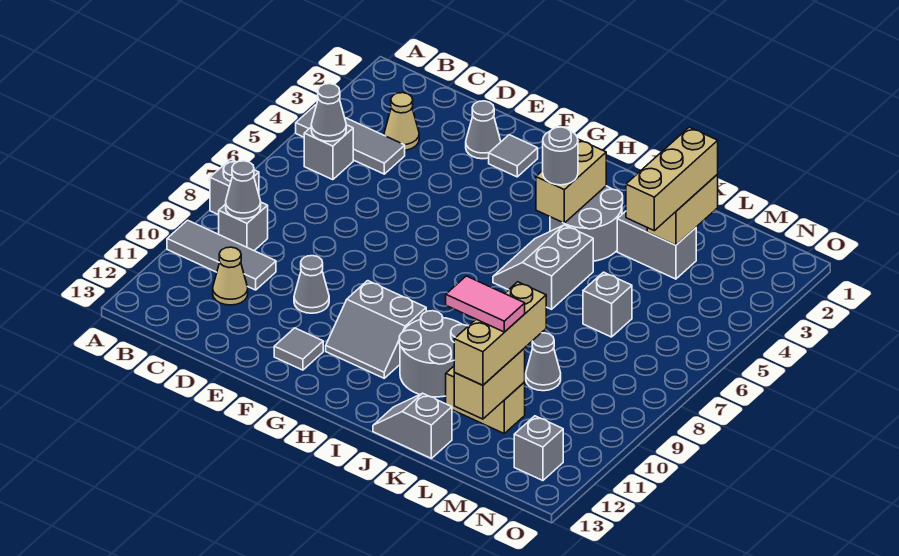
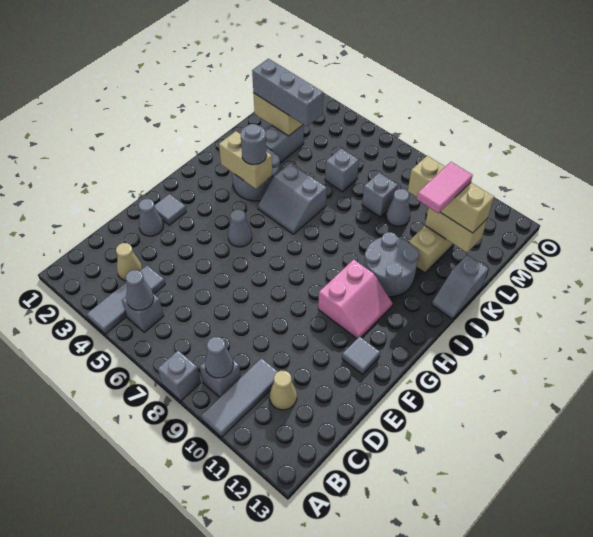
grey 1x1 cone [294,256,329,313] -> grey 1x1 cone moved to [228,209,252,247]
grey 2x2 slope [326,281,426,378] -> pink 2x2 slope [318,259,393,338]
tan 1x3 brick [626,127,718,231] -> grey 1x3 brick [252,59,323,127]
grey 1x1 brick [514,416,563,481] -> grey 1x1 brick moved to [362,173,398,217]

